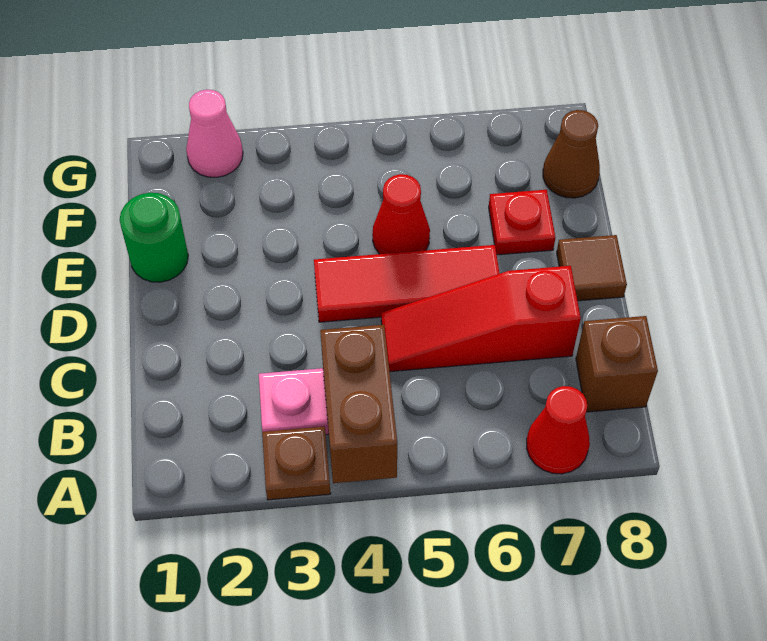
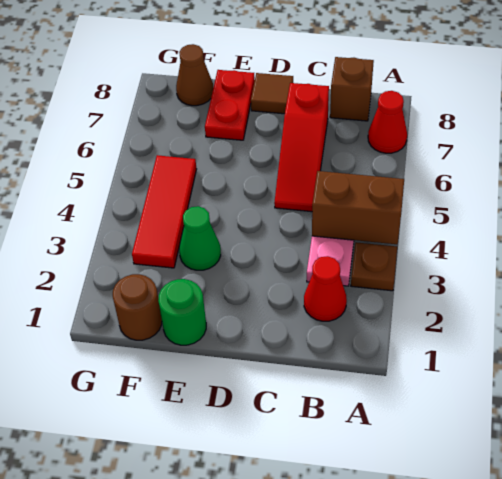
red 1x3 tile [314,245,500,322] -> red 1x3 tile moved to [132,155,197,268]
none -> green 1x1 cone [179,206,221,270]
red 1x1 cone [372,174,430,254] -> red 1x1 cone moved to [304,256,347,321]
red 1x1 plate [489,190,555,255] -> red 1x2 plate [205,70,255,140]
none -> brown 1x1 round brick [113,274,162,340]
pink 1x1 cone [186,90,243,177] -> none

